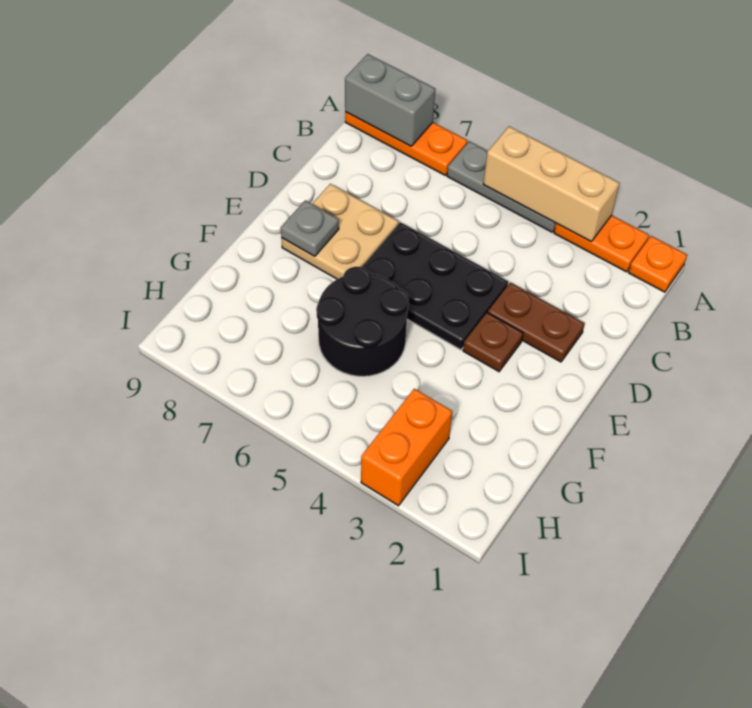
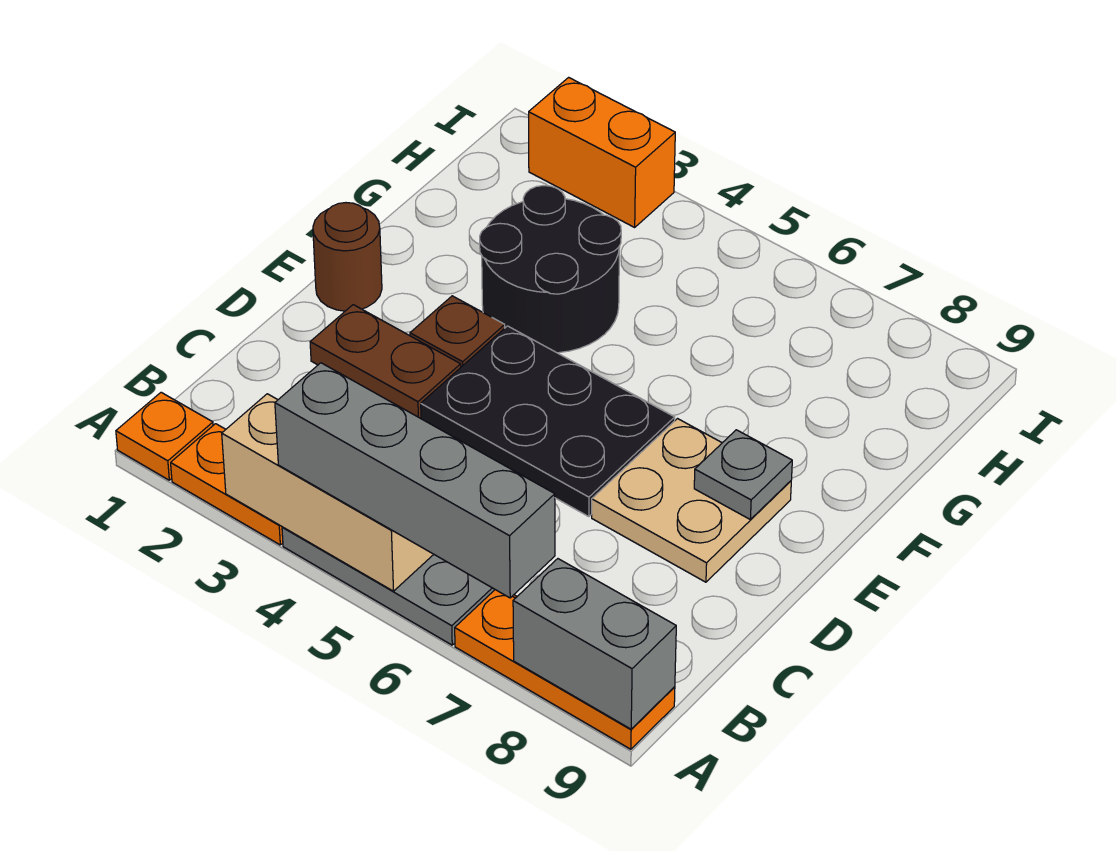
none -> grey 1x4 brick [275,363,555,598]
none -> brown 1x1 round brick [313,203,382,311]
black 2x2 round brick [316,267,408,376] -> black 2x2 round brick moved to [480,186,621,353]
orange 1x2 brick [361,389,452,506] -> orange 1x2 brick turned to [529,77,675,227]

